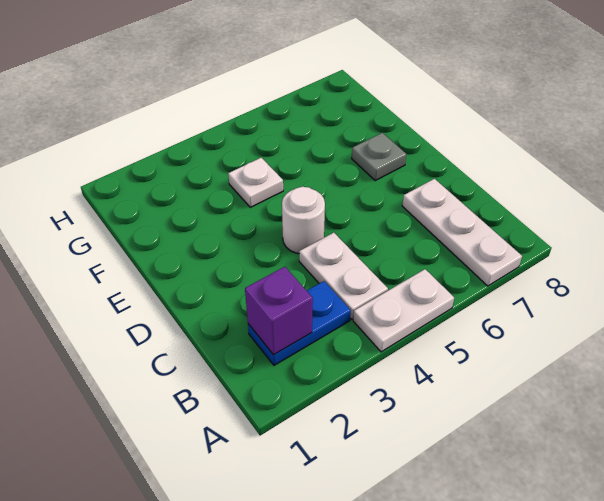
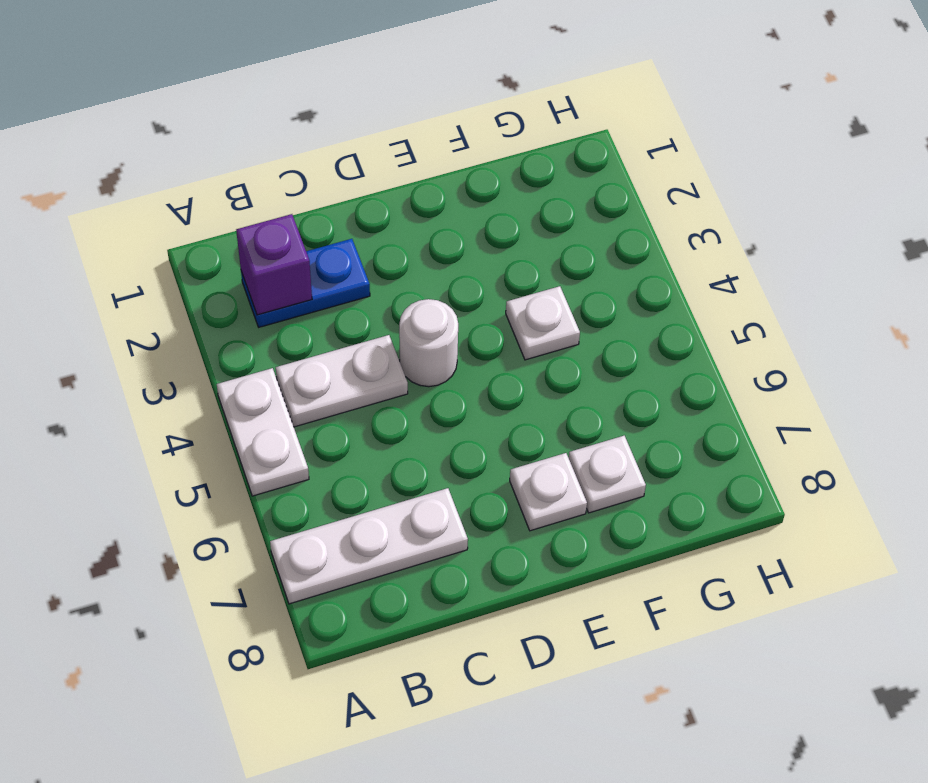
blue 1x2 plate [248,281,351,365] -> blue 1x2 plate turned to [241,239,370,327]
grey 1x1 plate [352,133,406,181] -> white 1x1 plate [510,453,587,531]
none -> white 1x1 plate [568,436,646,513]

